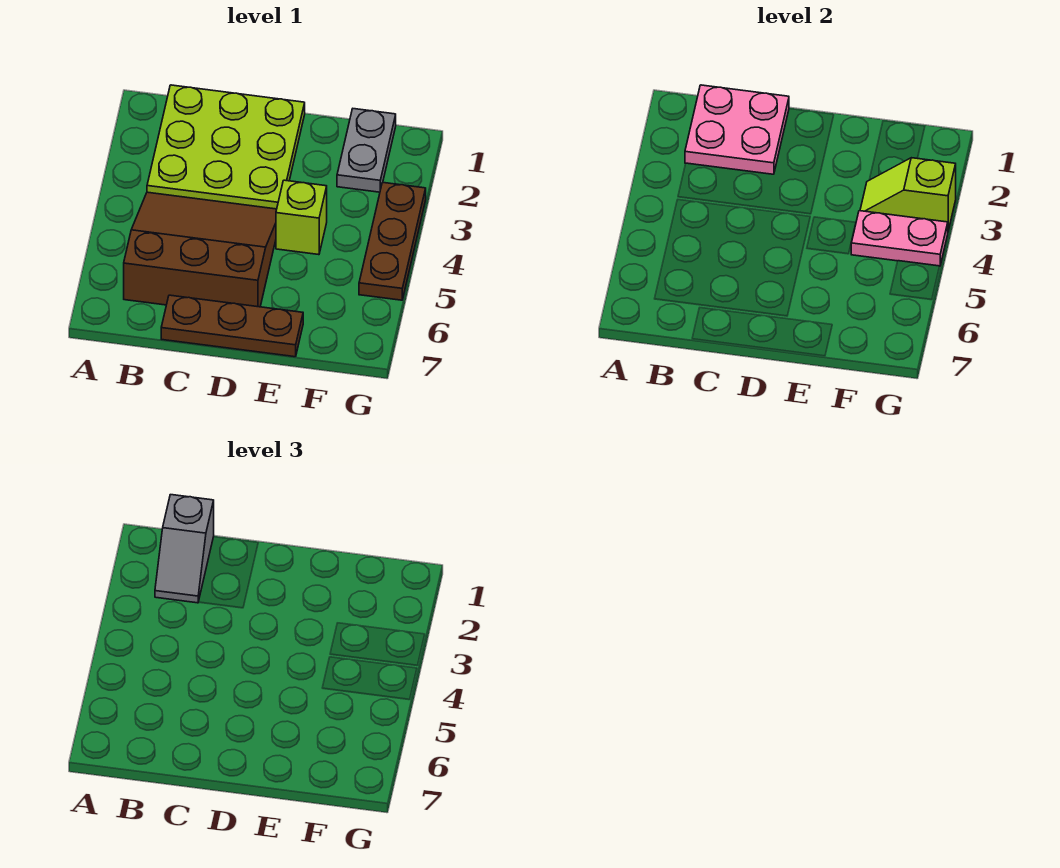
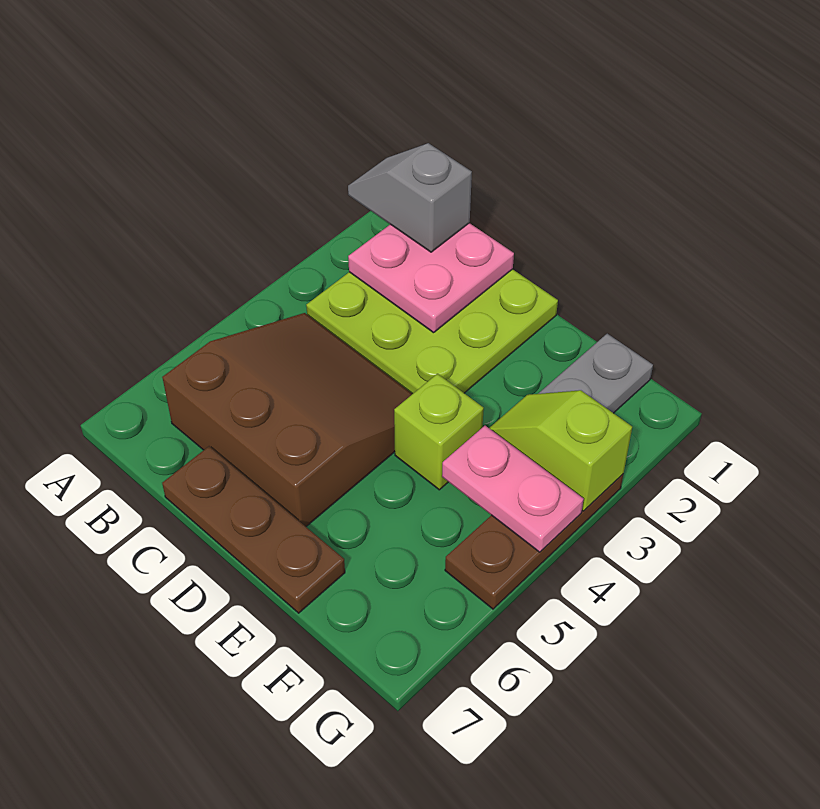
grey 1x2 slope [155,495,214,603] -> grey 1x2 slope turned to [348,143,472,252]

